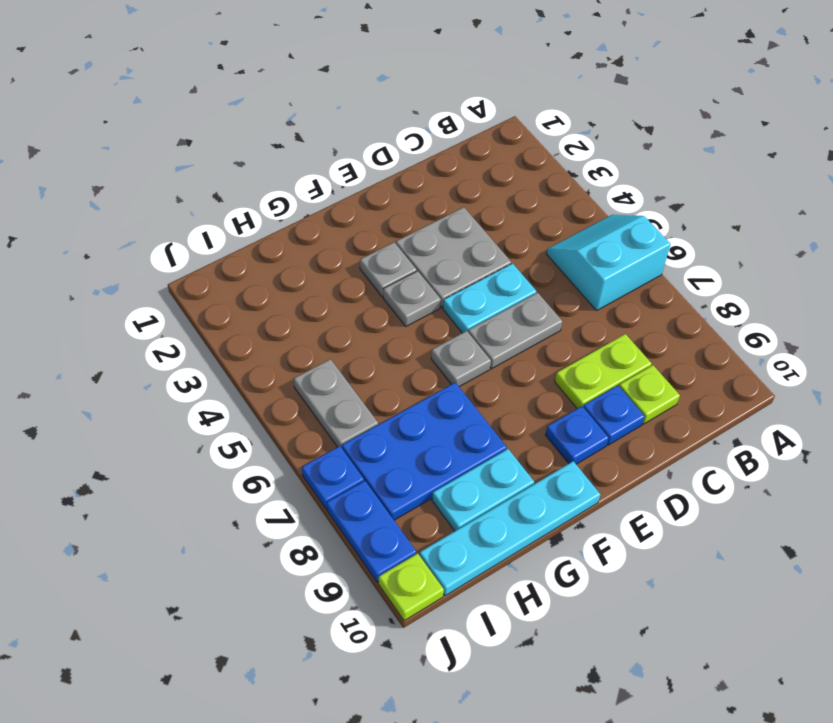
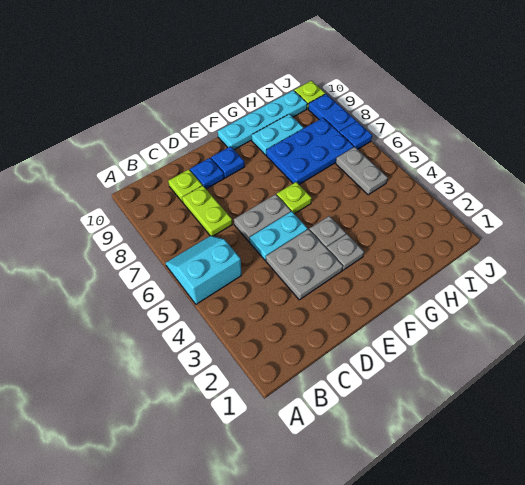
cyan 2x2 slope [547,215,671,310] -> cyan 2x2 slope turned to [166,236,242,304]
lime 1x2 plate [555,334,652,409] -> lime 1x2 plate turned to [182,186,232,236]
grey 1x1 plate [431,331,491,387] -> lime 1x1 plate [277,182,312,214]

